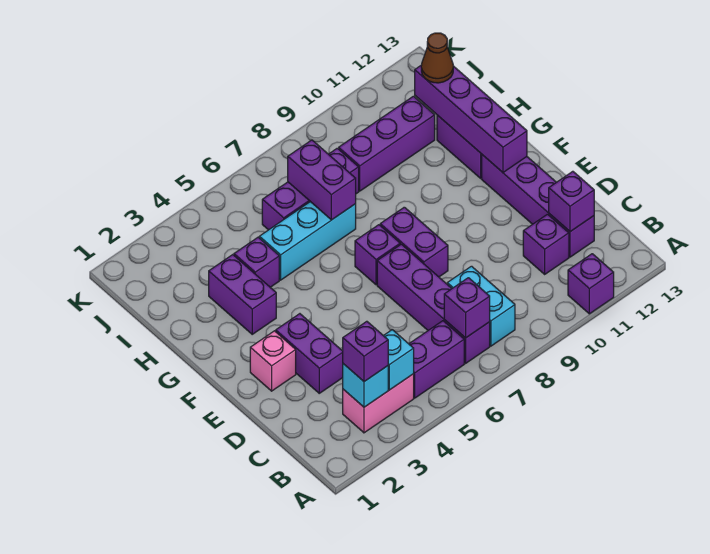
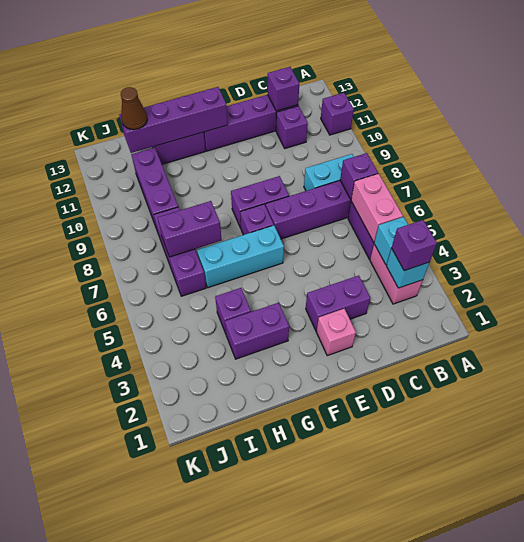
none -> pink 1x2 brick [351,174,403,242]
cyan 1x3 brick [259,202,356,280] -> cyan 1x3 brick turned to [197,225,284,288]

